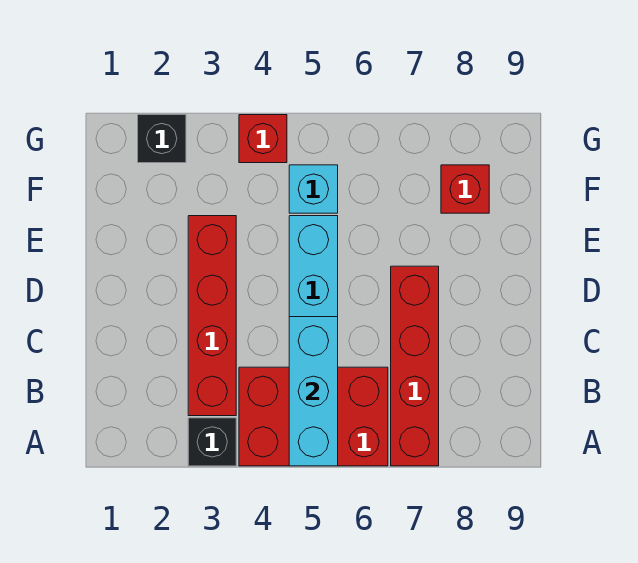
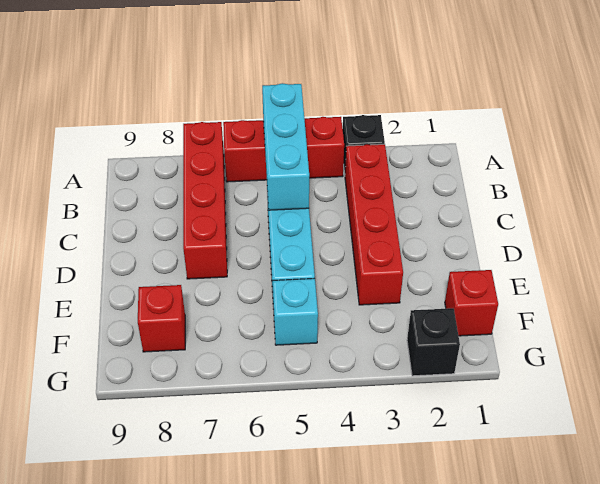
red 2x3 brick [239,367,388,466] -> red 1x3 brick [223,117,344,182]
red 1x1 brick [239,115,287,163] -> red 1x1 brick moved to [445,270,498,336]

